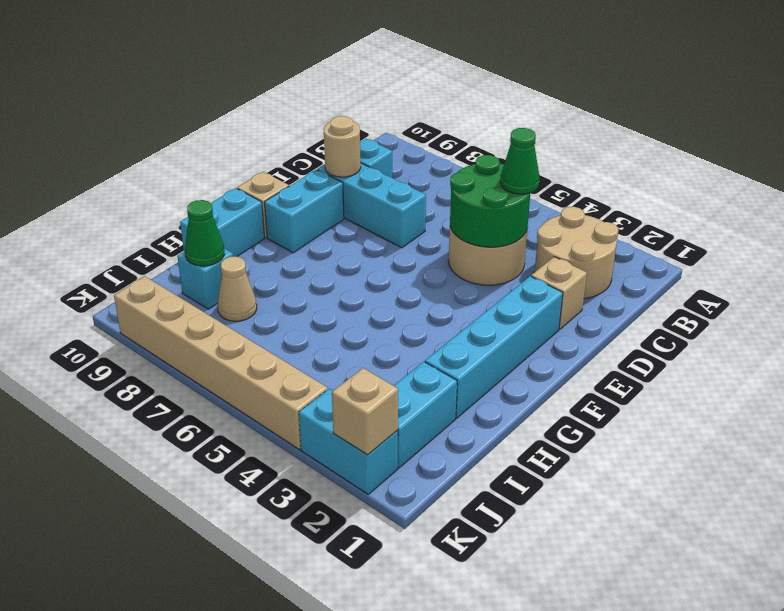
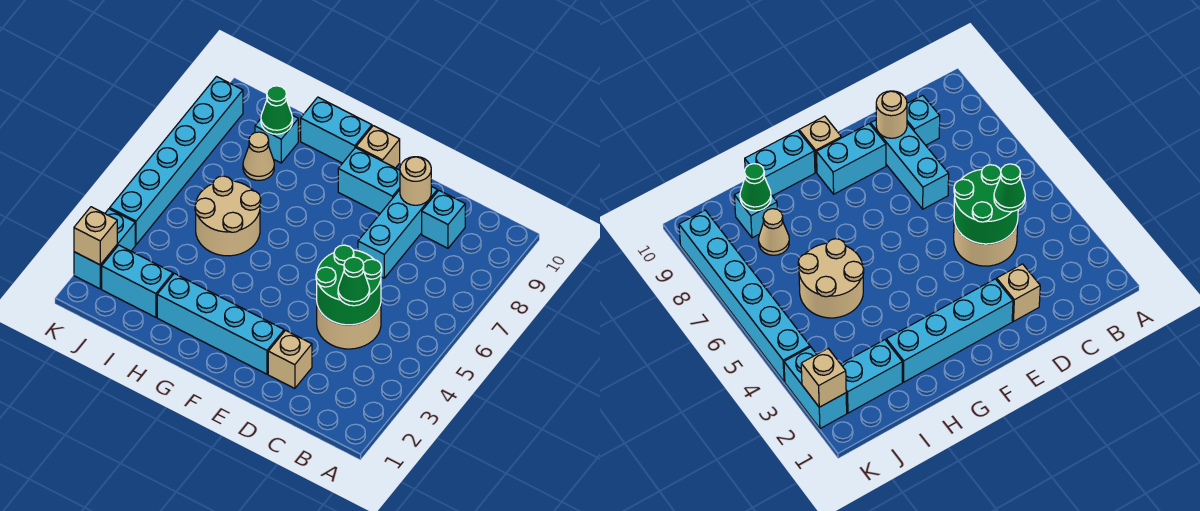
tan 2x2 round brick [535,207,618,299] -> tan 2x2 round brick moved to [195,176,261,256]
tan 1x6 brick [114,276,328,450] -> cyan 1x6 brick [110,77,243,245]

